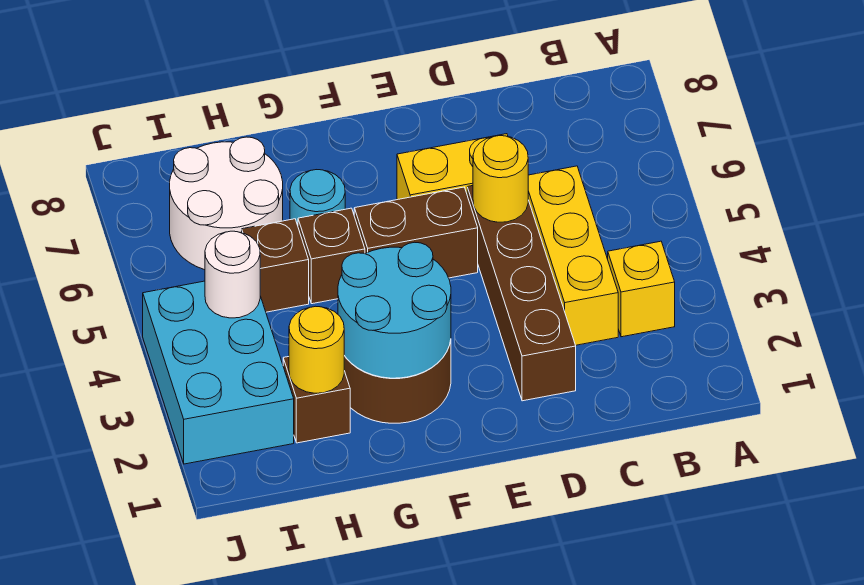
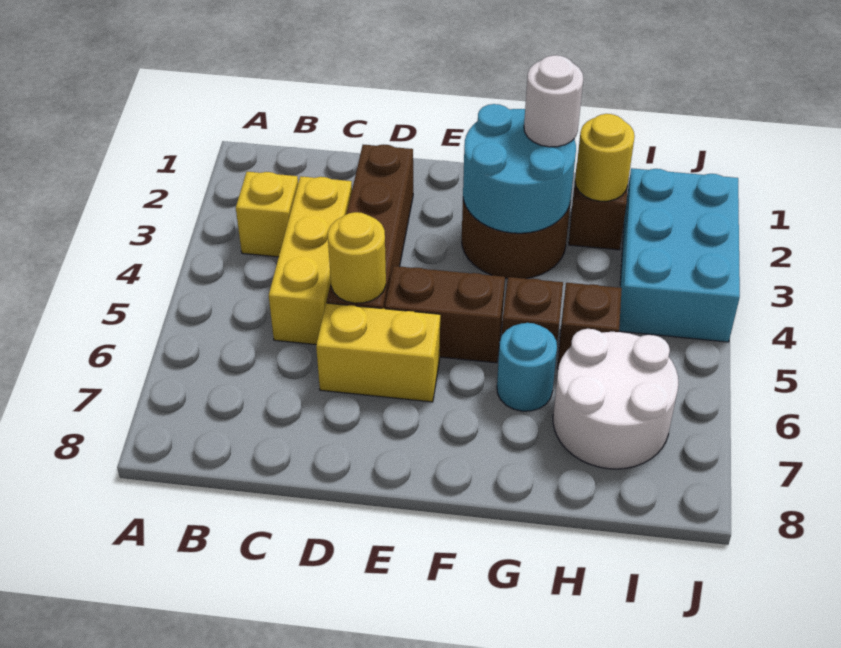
white 1x1 round brick [205,231,260,318] -> white 1x1 round brick moved to [524,55,583,147]

